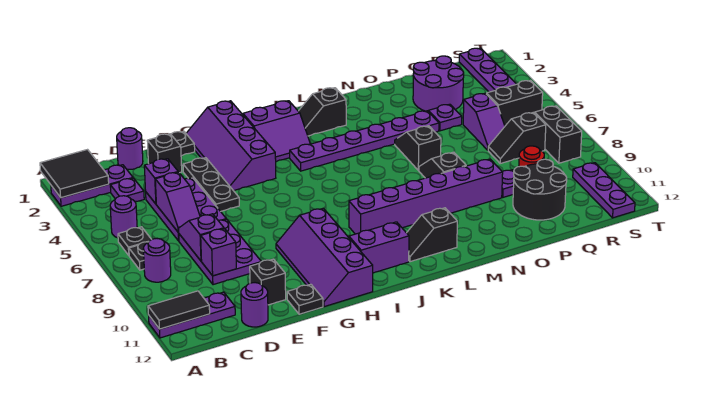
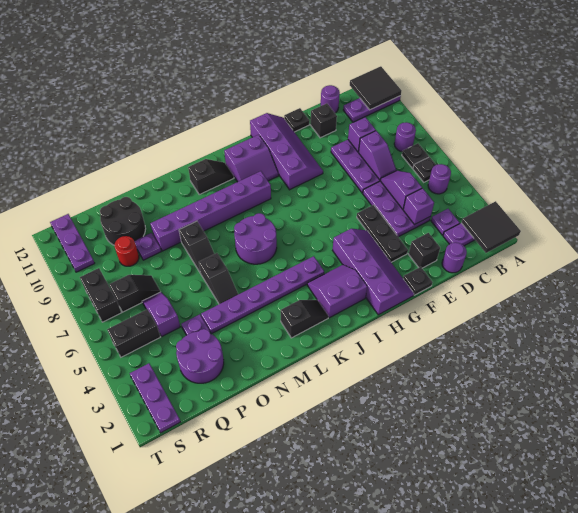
black 1x2 tile [148,291,210,329] -> black 2x2 tile [350,66,401,110]
none -> purple 2x2 round brick [234,213,277,264]

